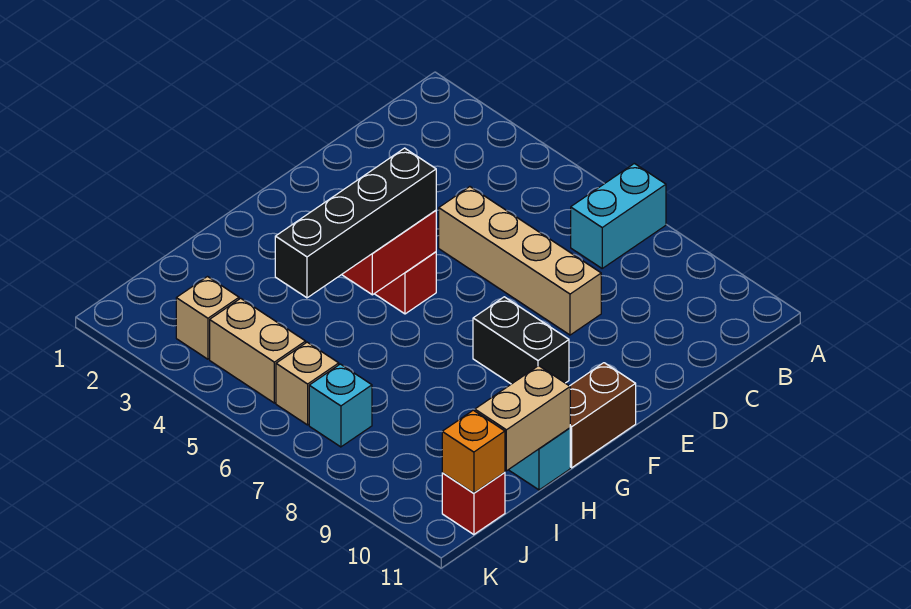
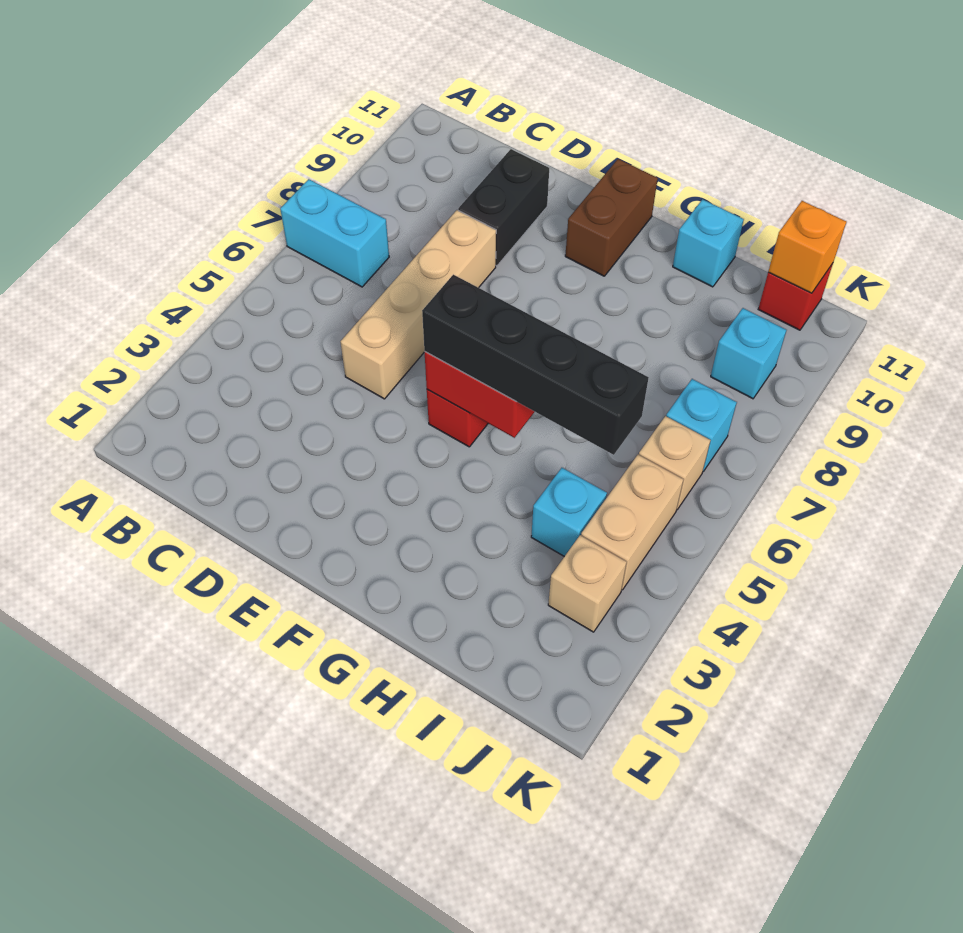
black 1x2 brick [473,297,569,384] -> black 1x2 brick moved to [458,149,549,266]
brown 1x2 brick [570,363,636,468] -> brown 1x2 brick turned to [565,159,658,276]
tan 1x2 brick [475,366,570,471] -> none
none -> cyan 1x1 brick [531,468,607,556]
none -> cyan 1x1 brick [711,308,786,399]

